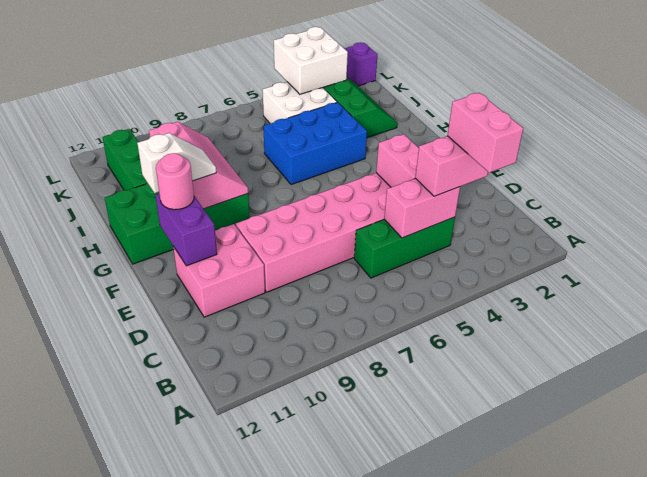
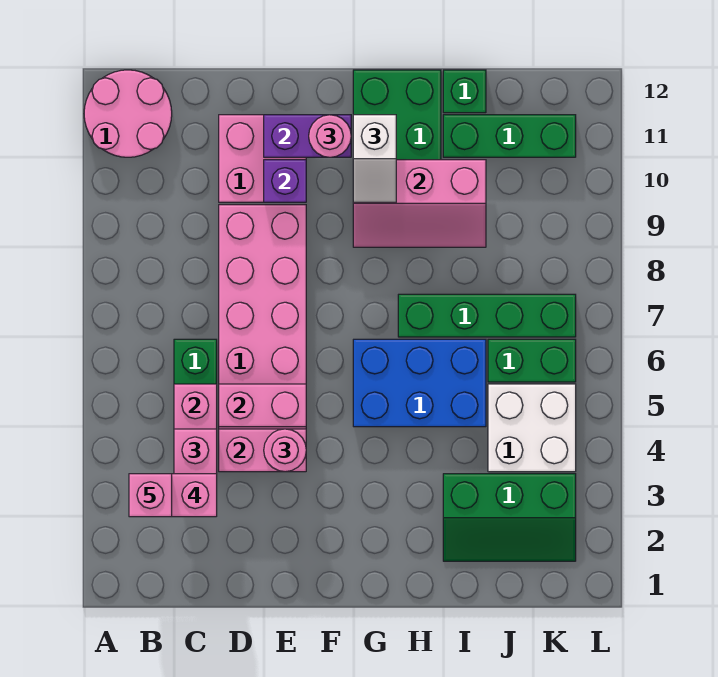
none -> pink 2x2 round brick [84,70,172,157]
none -> pink 1x1 brick [129,474,172,517]
none -> pink 1x2 brick [219,384,306,427]
none -> pink 1x1 round brick [264,429,306,472]
blue 2x3 brick [263,102,367,185] -> blue 2x3 brick turned to [353,339,486,427]
none -> green 1x4 brick [398,294,576,337]
none -> green 1x1 brick [443,70,486,113]
none -> green 1x2 brick [488,339,576,382]
white 2x2 brick [274,27,348,94] -> none
purple 1x1 brick [344,42,378,86] -> purple 1x1 brick moved to [264,160,306,202]

